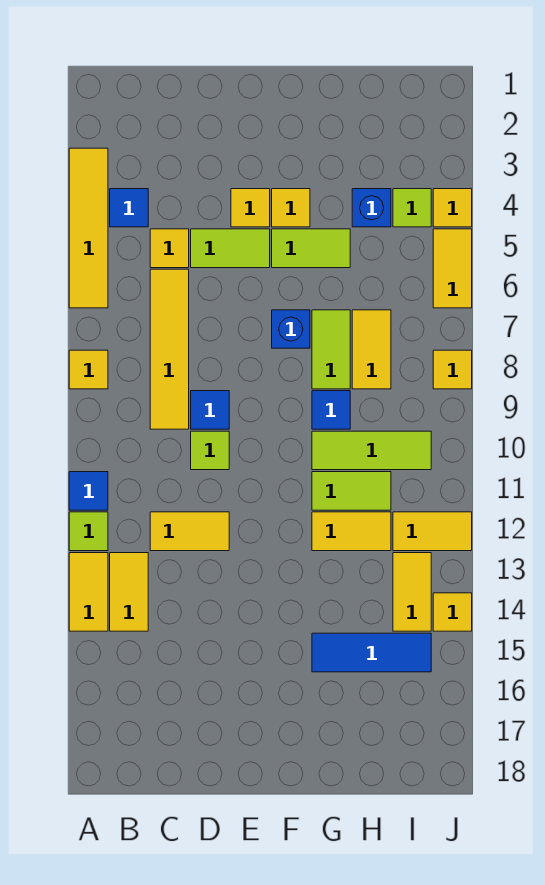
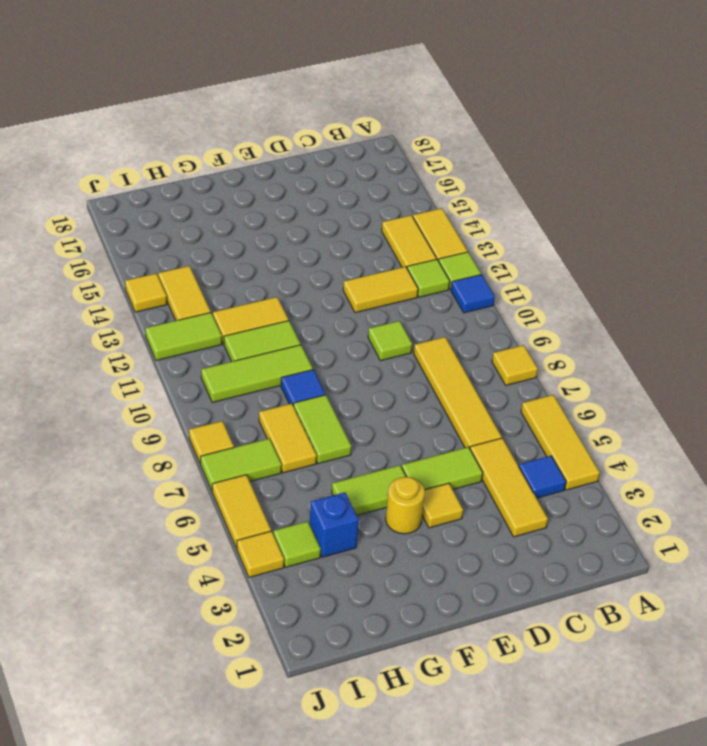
yellow 1x4 tile [69,148,108,308] -> yellow 1x3 tile [521,395,600,490]
none -> lime 1x1 tile [407,259,450,297]
yellow 1x1 tile [150,229,189,268] -> yellow 1x3 tile [470,438,548,537]
blue 1x1 tile [191,391,229,429] -> none
yellow 1x1 tile [272,189,310,227] -> yellow 1x1 round brick [386,477,425,534]
blue 1x1 brick [272,310,310,348] -> none
blue 1x3 tile [312,633,431,672] -> none
none -> lime 1x2 tile [201,439,282,491]
yellow 1x2 tile [393,512,472,551] -> lime 1x2 tile [146,313,222,360]

